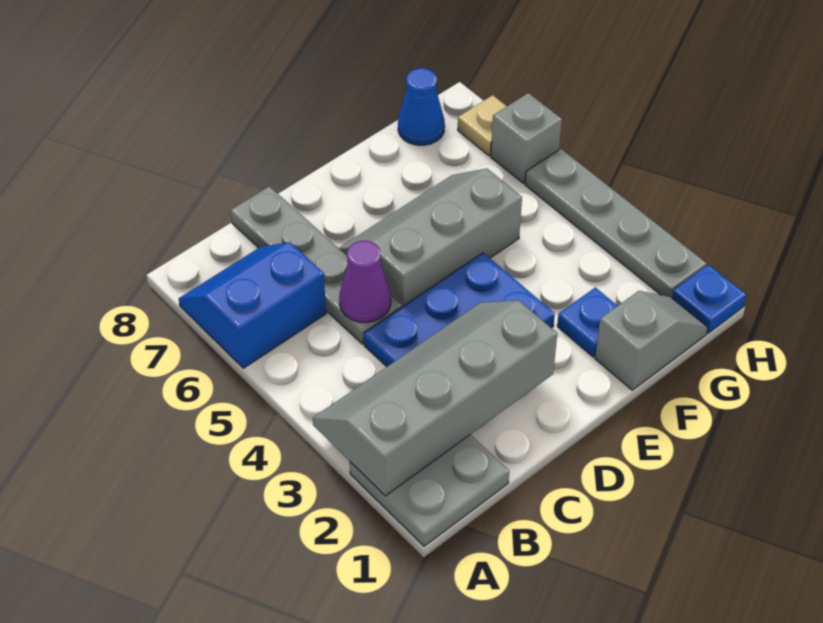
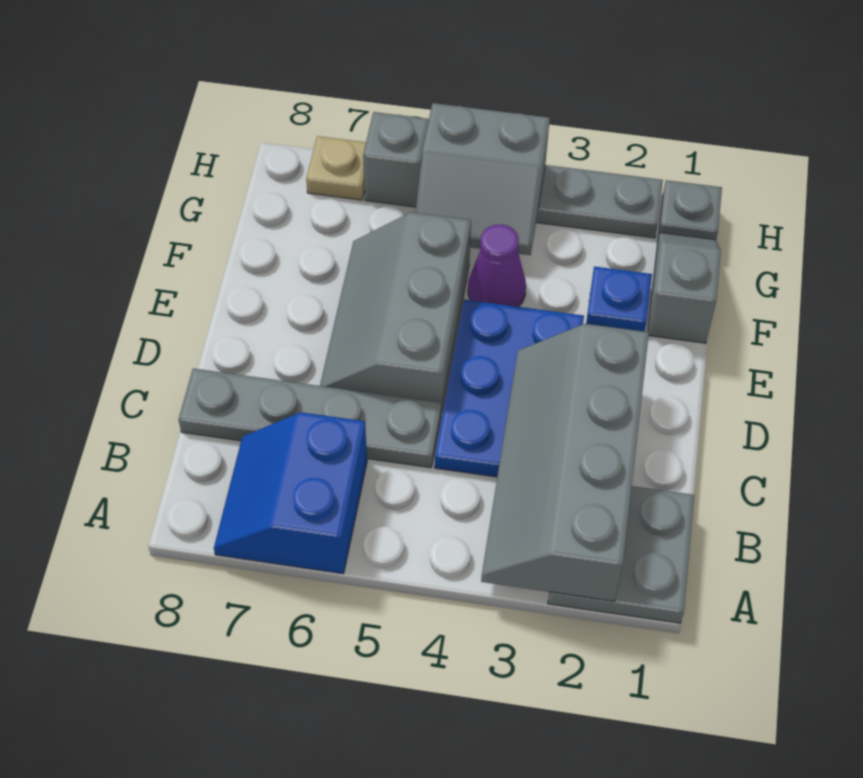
purple 1x1 cone [339,241,391,323] -> purple 1x1 cone moved to [468,225,526,307]
none -> grey 2x2 slope [415,103,550,255]
blue 1x1 cone [398,68,445,145] -> none
blue 1x1 plate [672,265,746,333] -> grey 1x1 plate [658,180,722,240]

